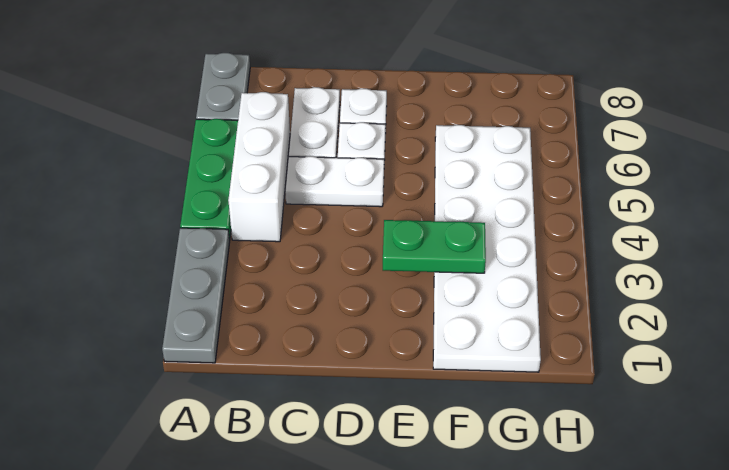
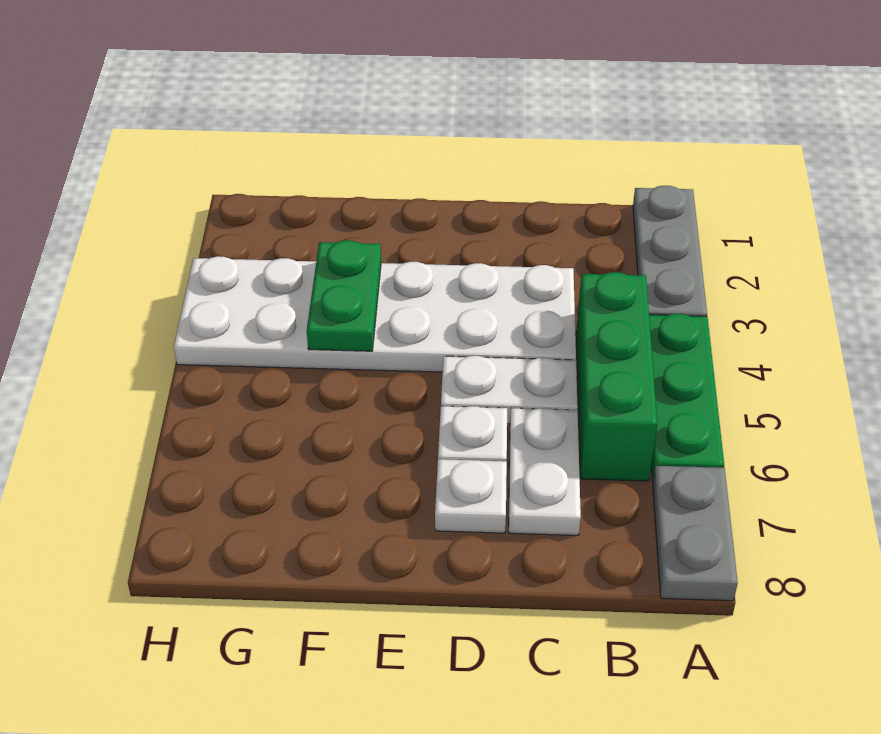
white 1x3 brick [228,92,290,242] -> green 1x3 brick [576,272,657,481]
green 1x2 plate [383,220,486,273] -> green 1x2 plate turned to [307,240,381,351]
white 2x6 plate [433,125,541,372] -> white 2x6 plate turned to [174,256,576,372]

